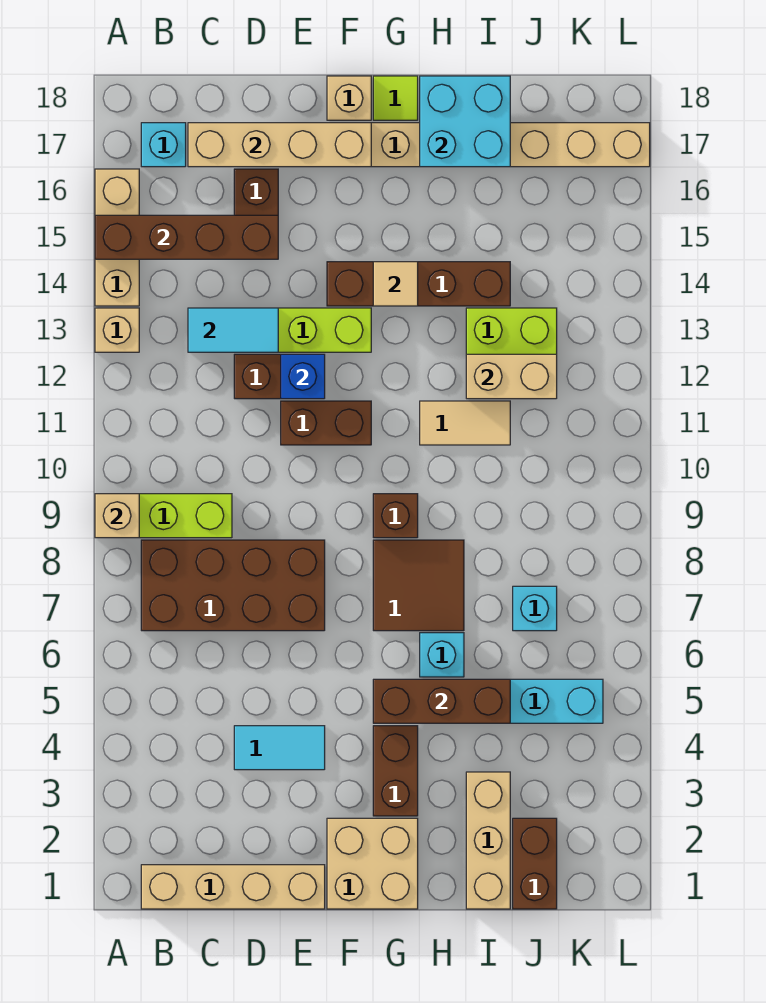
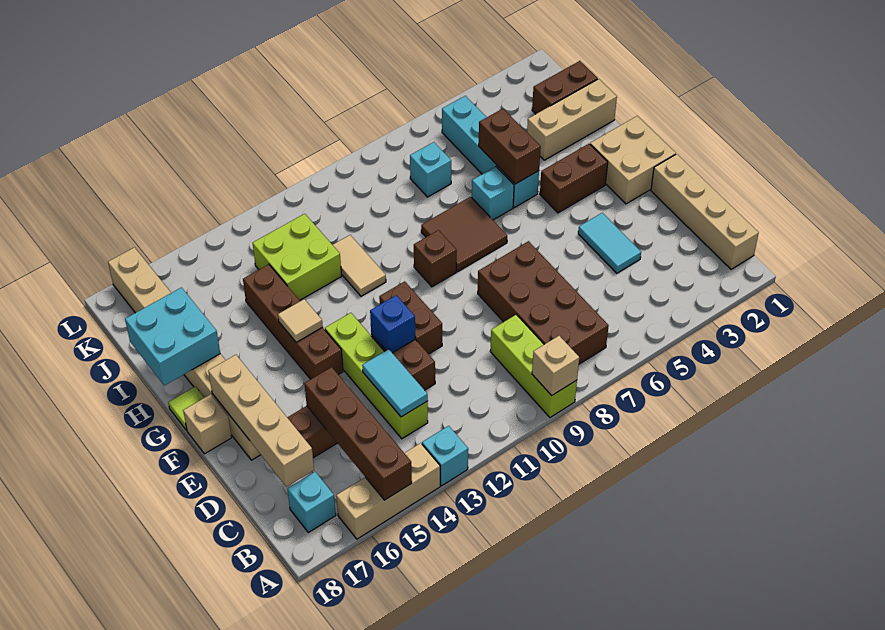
tan 1x1 brick [95,308,139,352] -> cyan 1x1 brick [422,426,468,486]
brown 1x3 brick [373,679,510,723] -> brown 1x2 brick [479,109,541,184]
tan 1x2 brick [466,354,557,399] -> none

